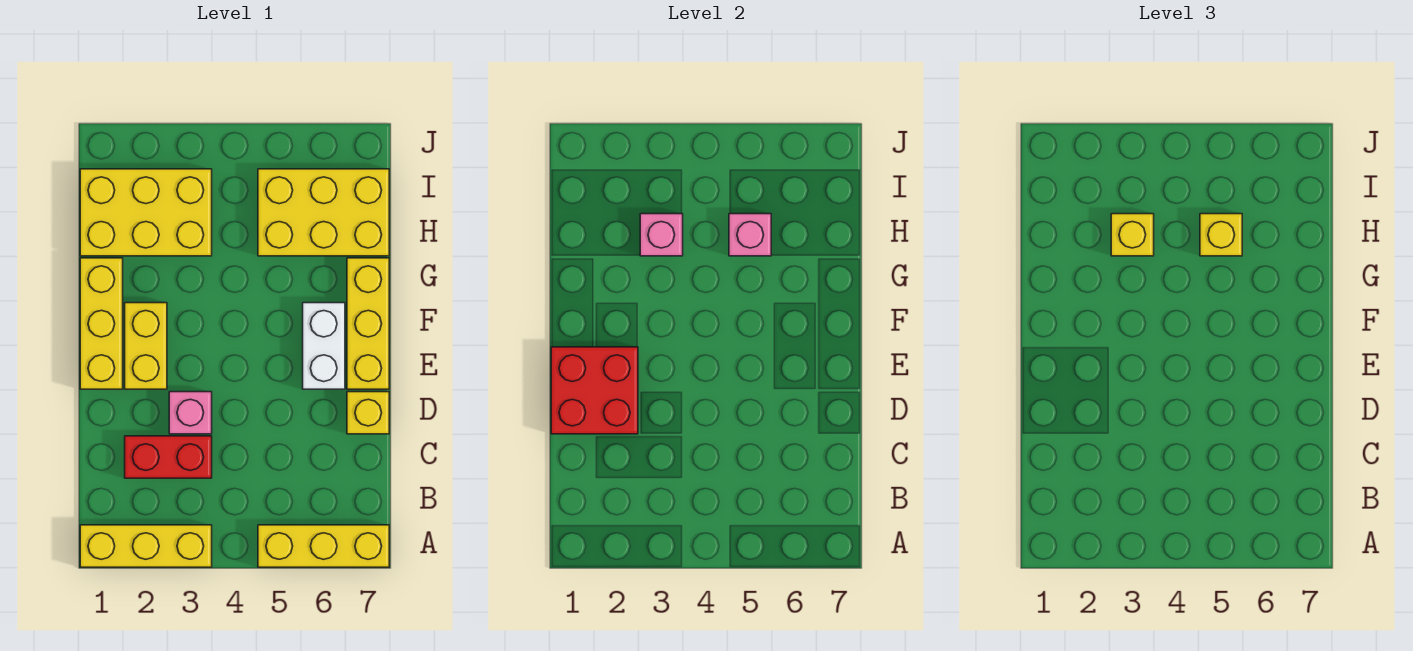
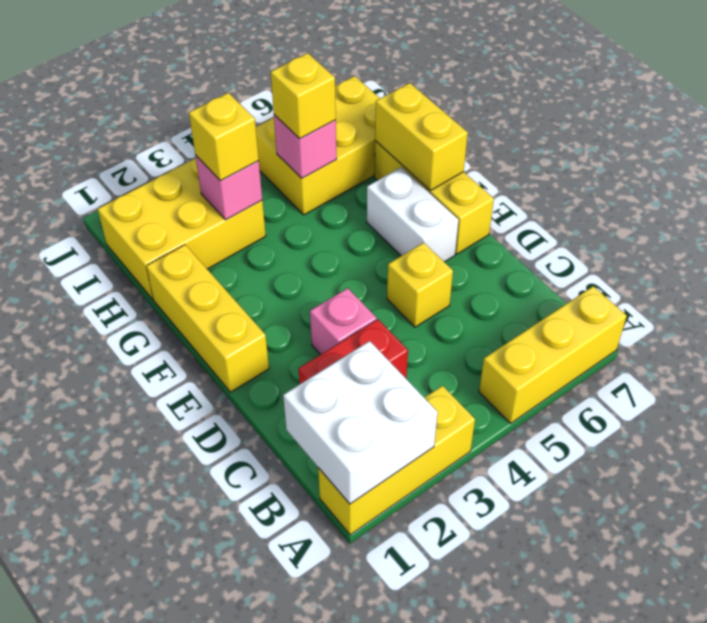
none -> white 2x2 brick [283,341,438,504]
red 2x2 brick [551,347,638,434] -> none
yellow 1x1 brick [347,392,389,434] -> yellow 1x1 brick moved to [387,243,453,327]
yellow 1x2 brick [125,303,167,389] -> yellow 1x2 brick moved to [375,83,468,191]

